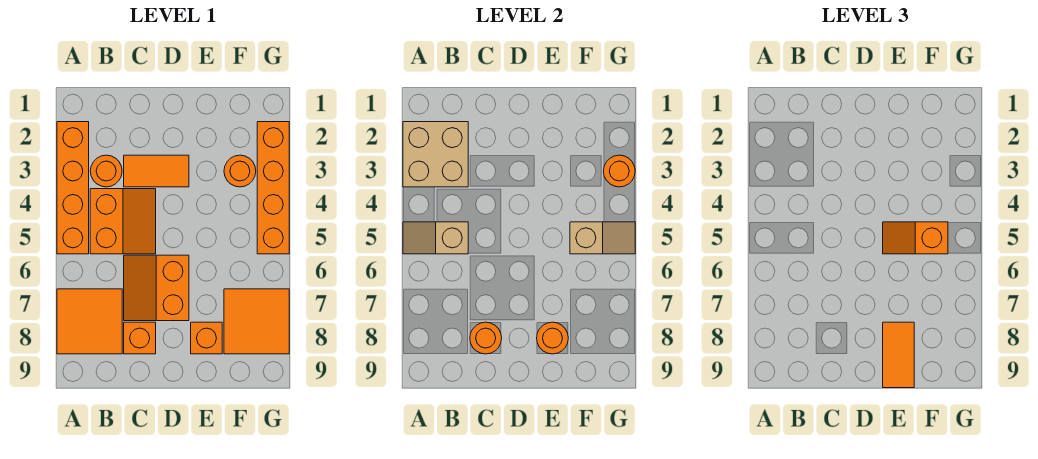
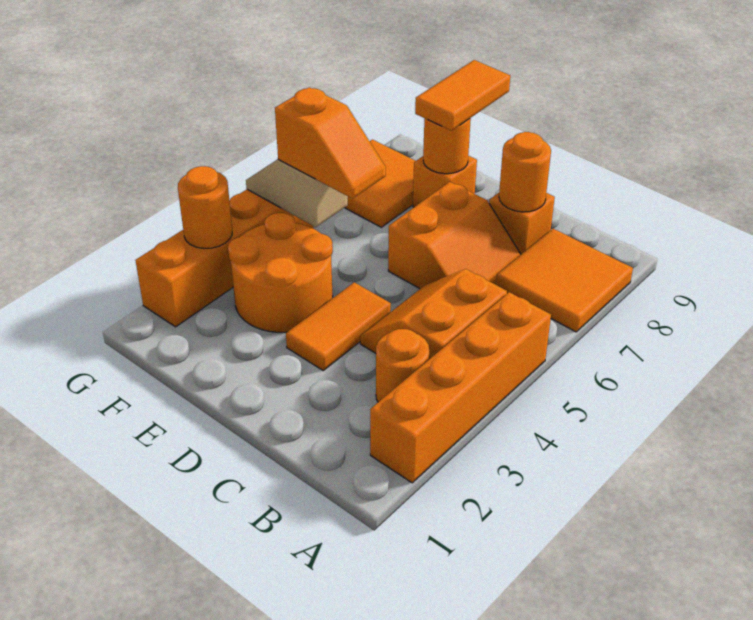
tan 2x2 brick [403,122,468,187] -> none
tan 1x2 slope [403,222,468,254] -> none
orange 1x2 tile [124,155,189,187] -> orange 1x2 tile turned to [286,282,391,370]
orange 1x1 round brick [224,155,256,187] -> orange 2x2 round brick [228,213,333,332]

